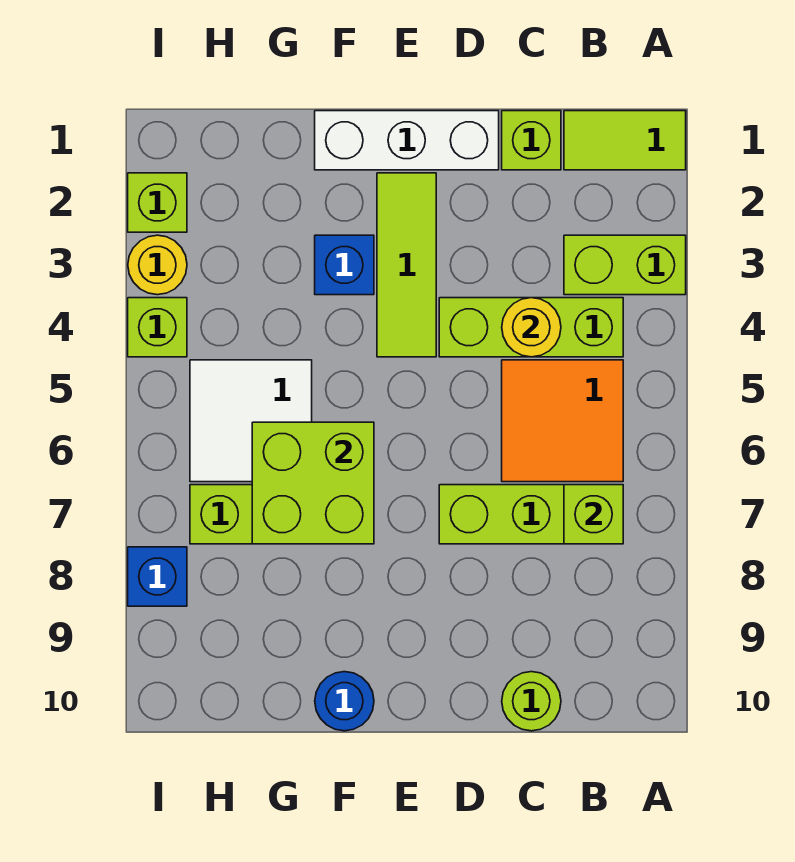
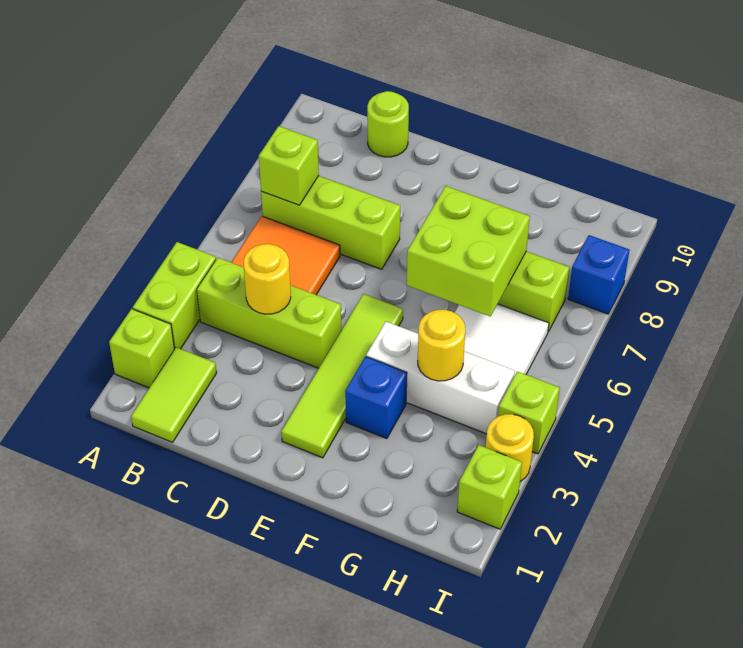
lime 1x2 tile [564,111,686,170] -> lime 1x2 tile turned to [131,347,217,442]
lime 1x2 brick [564,235,686,295] -> lime 1x2 brick turned to [133,242,216,349]
lime 1x1 brick [502,111,561,170] -> lime 1x1 brick moved to [109,309,174,388]
white 1x3 brick [315,111,499,170] -> white 1x3 brick moved to [366,322,515,434]
lime 1x3 tile [377,173,436,357] -> lime 1x4 tile [281,294,403,458]
blue 1x1 round brick [315,672,374,731] -> none
none -> yellow 1x1 round brick [418,310,465,381]

